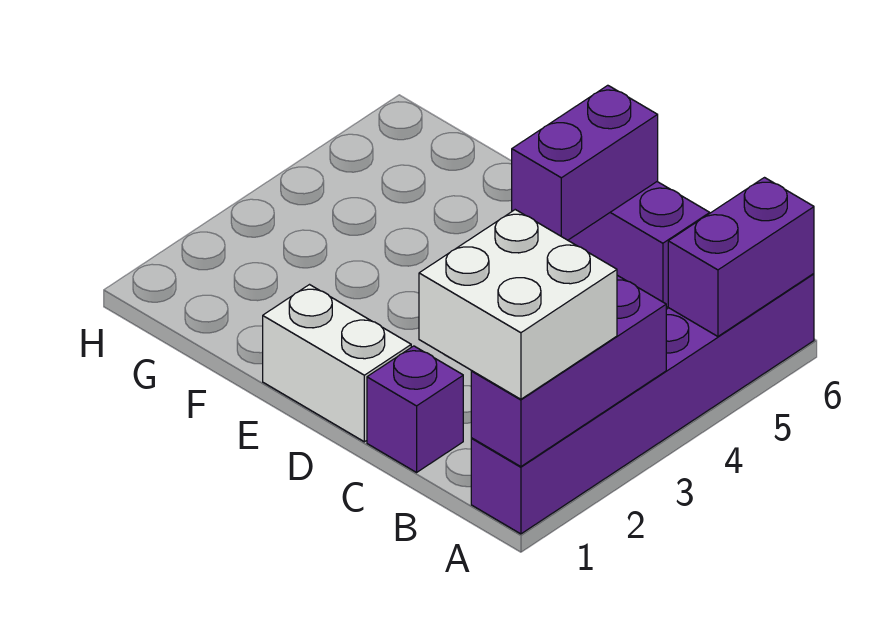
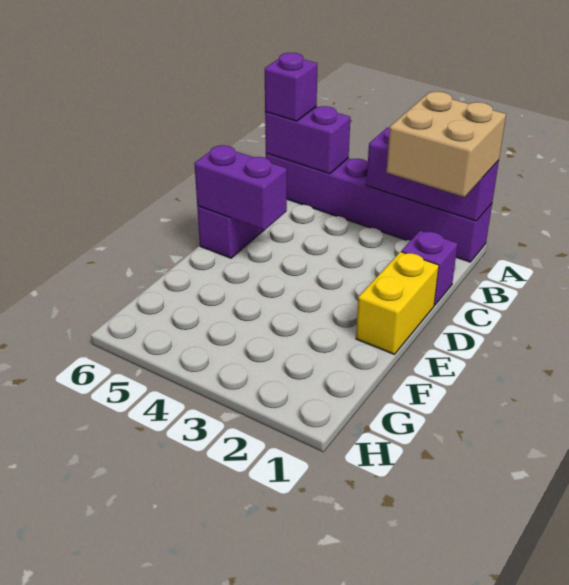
white 2x2 brick [419,210,617,399] -> tan 2x2 brick [386,92,506,197]
none -> purple 1x1 brick [265,53,317,121]
white 1x2 brick [263,285,411,442] -> yellow 1x2 brick [356,252,439,354]

